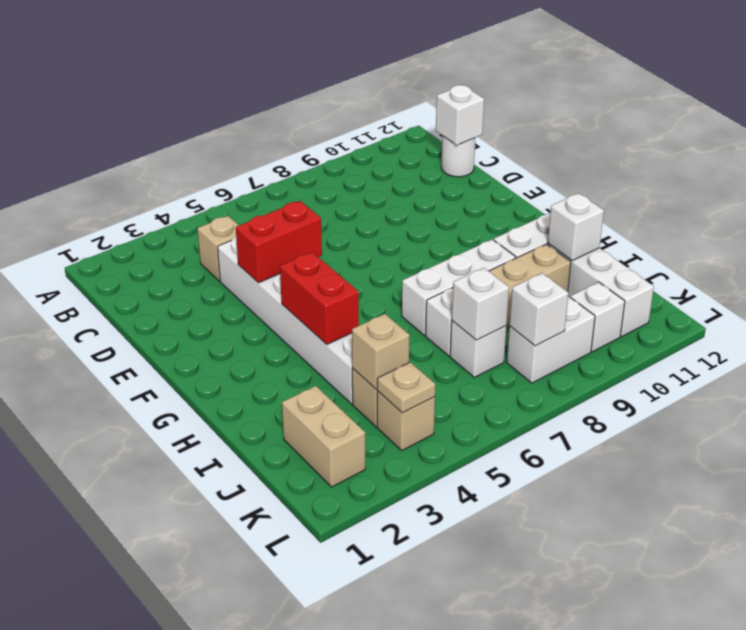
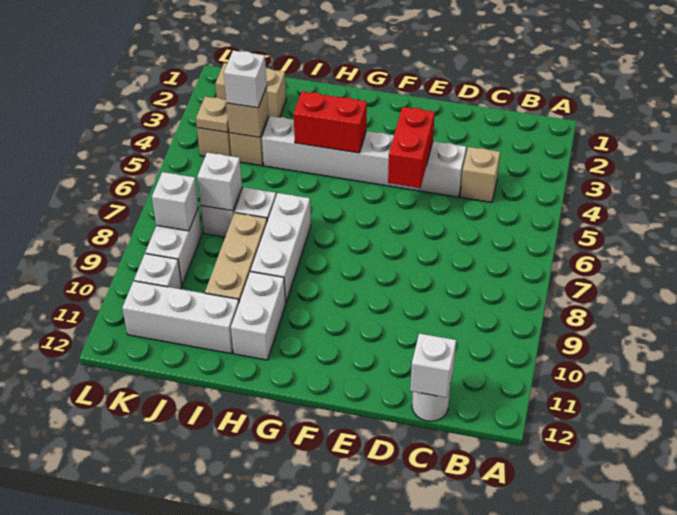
white 1x1 brick [548,193,604,261] -> white 1x1 brick moved to [224,51,267,108]

